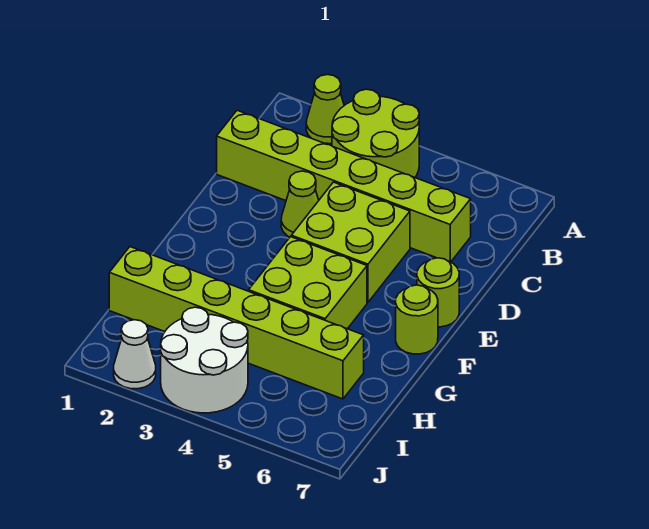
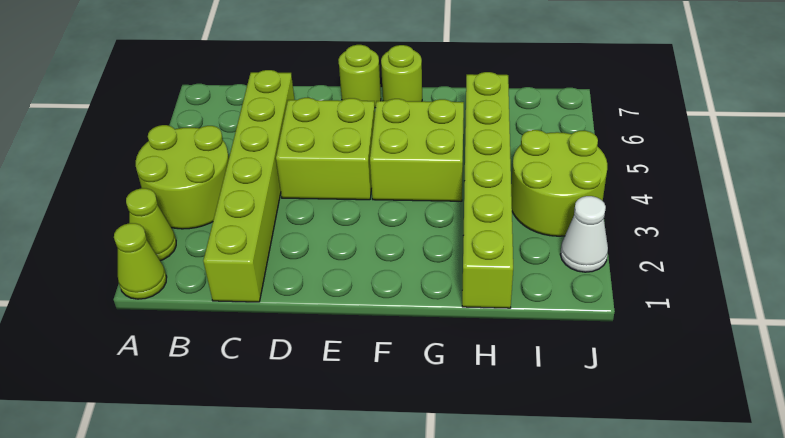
lime 1x1 cone [281,171,319,237] -> lime 1x1 cone moved to [114,223,167,299]
white 2x2 round brick [161,307,248,413] -> lime 2x2 round brick [511,130,607,236]

